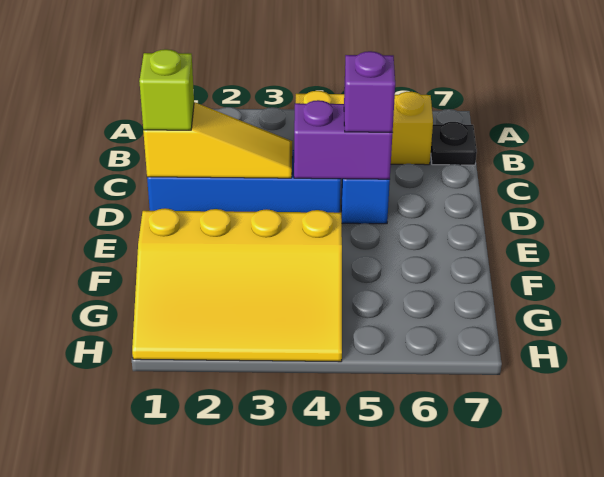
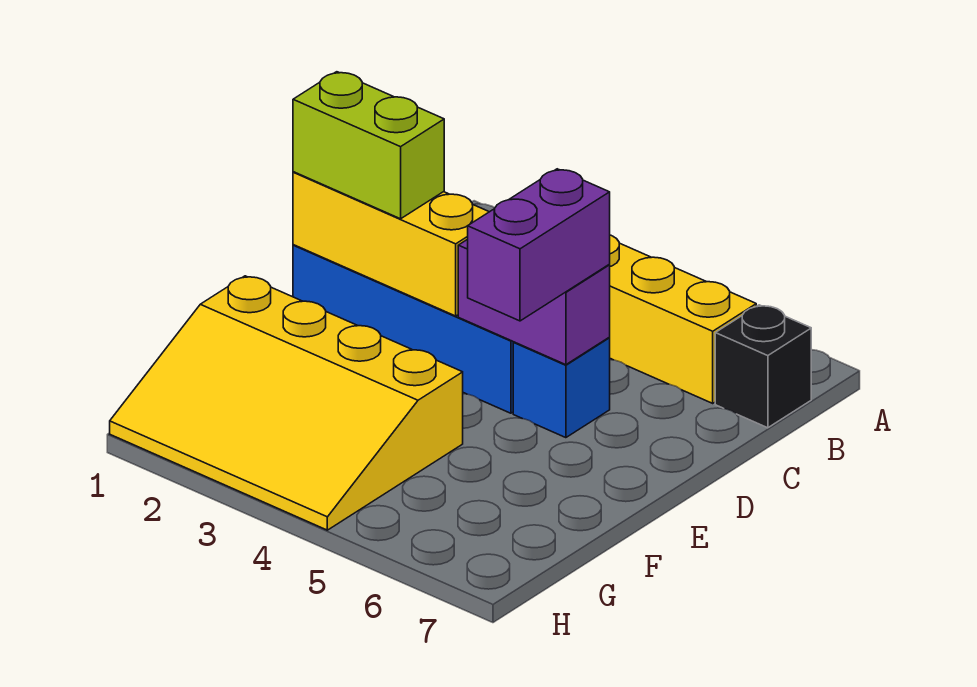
black 1x1 plate [431,122,477,165] -> black 1x1 brick [715,305,811,428]
yellow 1x3 slope [143,102,292,178] -> yellow 1x3 brick [293,172,489,316]
lime 1x1 brick [139,49,194,130] -> lime 1x2 brick [293,72,444,219]
purple 1x1 brick [344,51,395,132] -> purple 1x2 brick [468,169,610,321]

